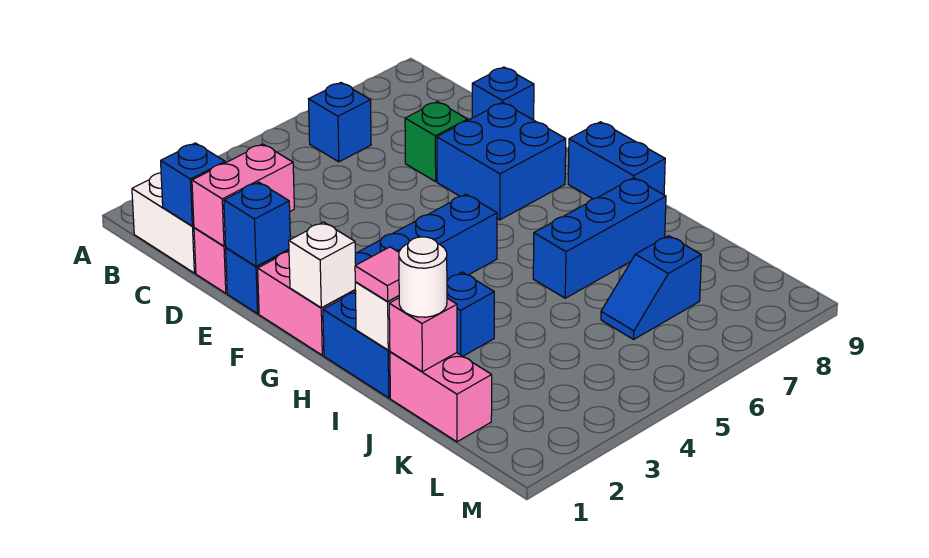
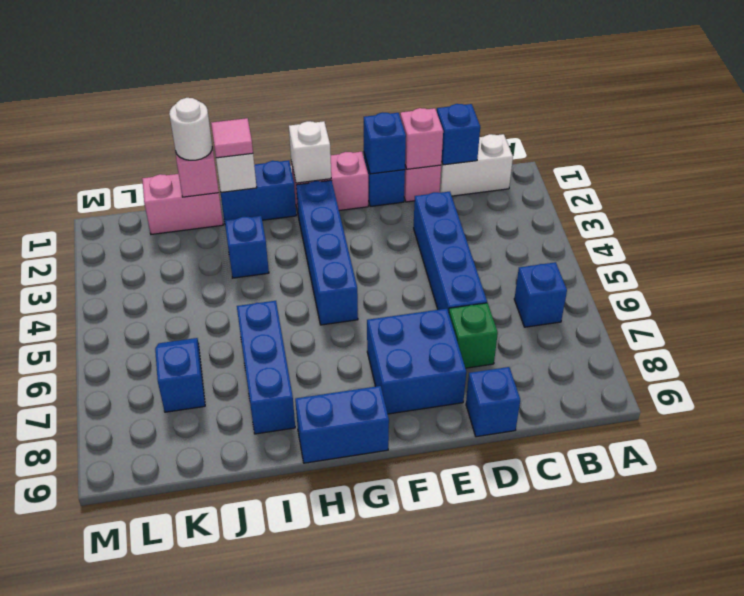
pink 1x2 brick [192,144,294,246] -> pink 1x1 brick [400,108,443,169]
none -> blue 1x4 brick [414,192,487,313]

